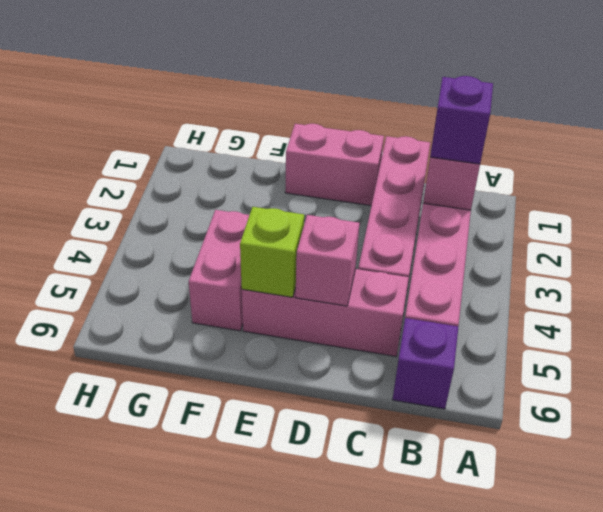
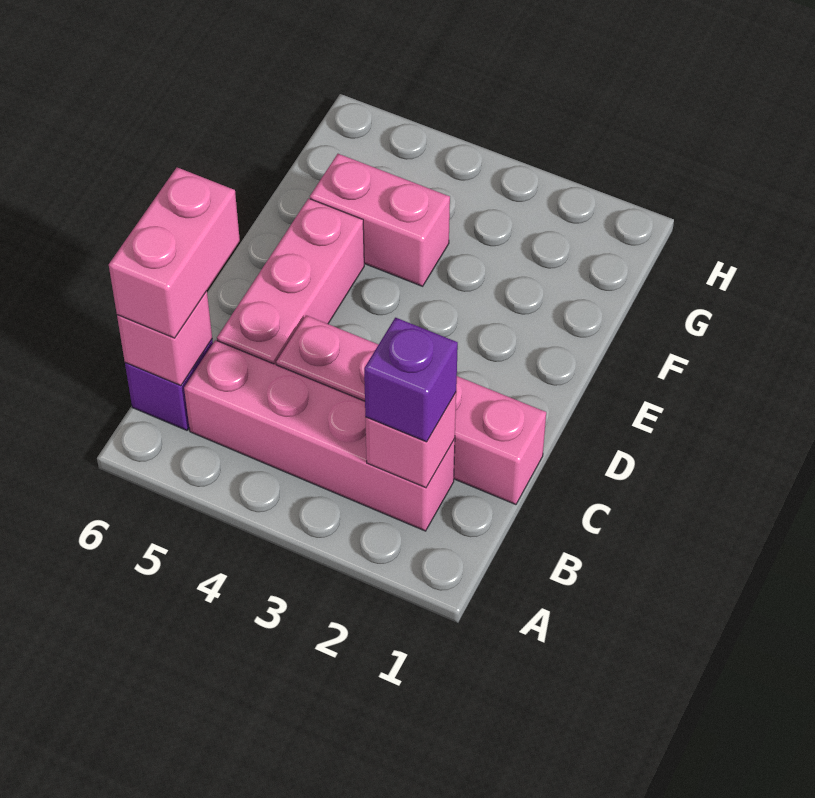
pink 1x2 brick [285,124,384,206] -> pink 1x2 brick moved to [109,167,240,338]
pink 1x1 brick [295,215,360,306] -> pink 1x1 brick moved to [117,291,212,386]
lime 1x1 brick [240,207,304,297] -> none

